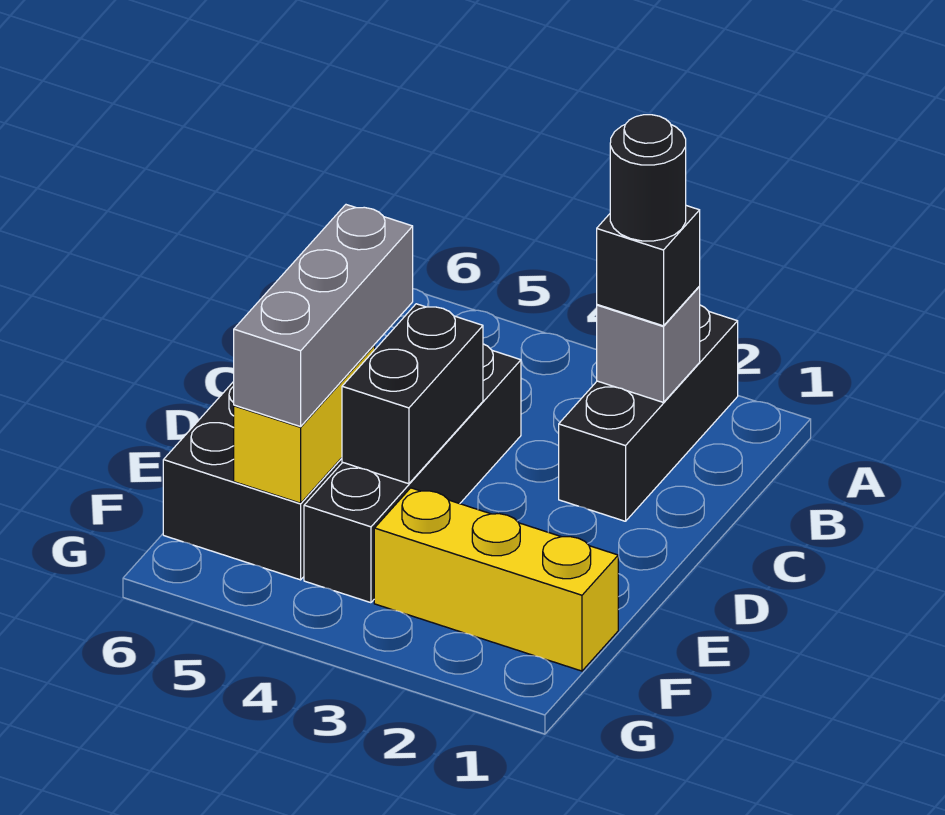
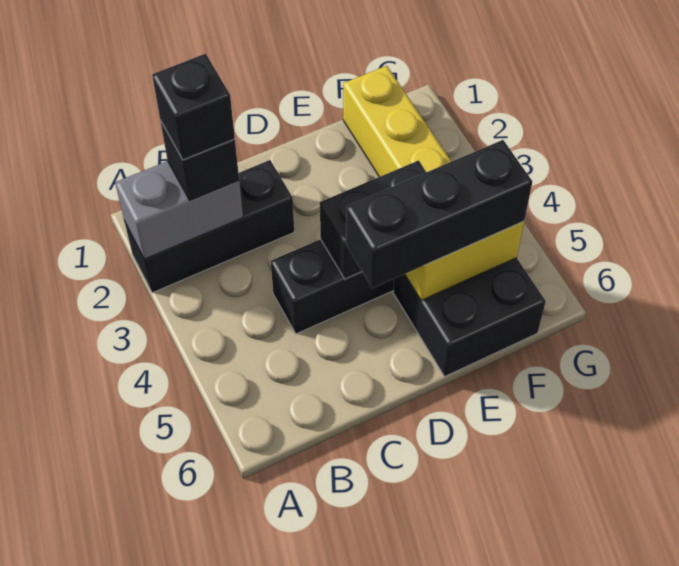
grey 1x1 brick [597,287,700,402] -> grey 1x2 brick [115,161,243,259]
black 1x1 round brick [610,115,686,241] -> black 1x1 brick [152,54,235,160]
grey 1x3 brick [234,205,413,427] -> black 1x3 brick [346,140,532,288]

